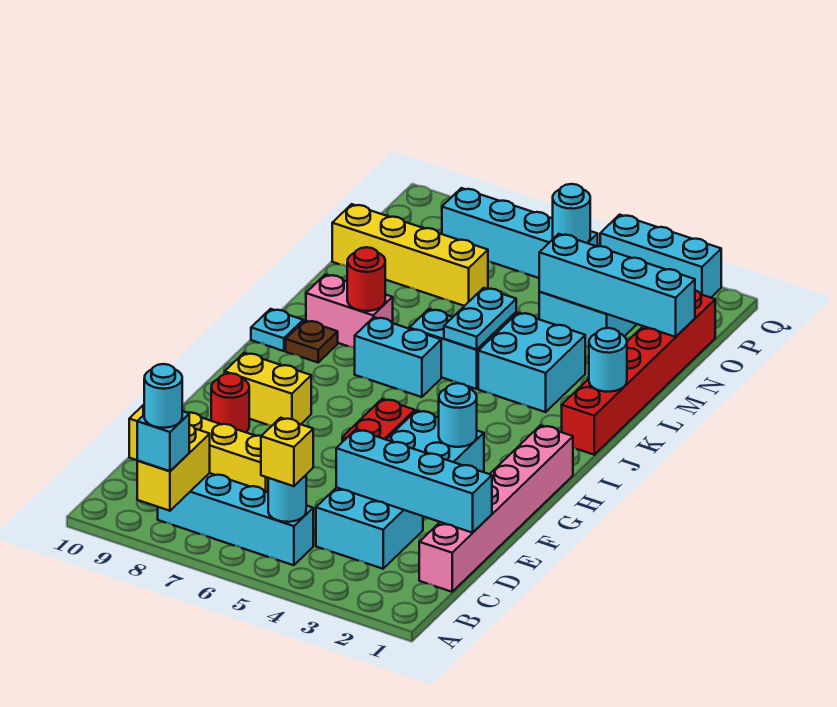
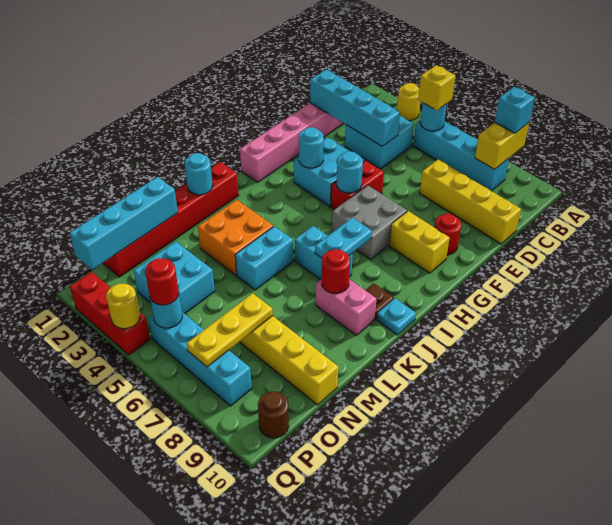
none -> yellow 1x1 round brick [397,83,420,121]
cyan 1x1 round brick [144,364,182,428] -> cyan 1x1 round brick moved to [337,151,363,193]
none -> grey 2x2 brick [332,185,407,259]
cyan 2x2 brick [478,313,585,412] -> orange 2x2 brick [198,200,273,276]
cyan 1x2 brick [409,309,496,389] -> cyan 1x2 brick turned to [235,226,293,290]
cyan 1x2 plate [444,288,516,349] -> cyan 1x2 plate moved to [315,218,372,258]
cyan 1x4 brick [539,234,695,337] -> cyan 1x4 brick turned to [70,177,178,270]
none -> yellow 1x3 plate [187,293,273,367]
none -> red 1x1 round brick [145,258,179,305]
none -> brown 1x1 round brick [258,392,289,438]
cyan 1x3 brick [600,215,721,298] -> red 1x3 brick [70,272,150,355]
none -> yellow 1x1 round brick [106,284,140,329]

